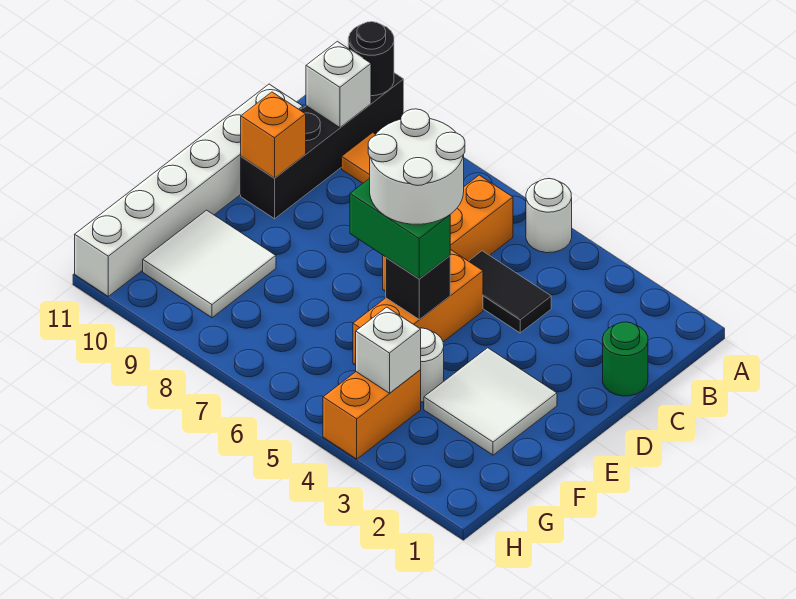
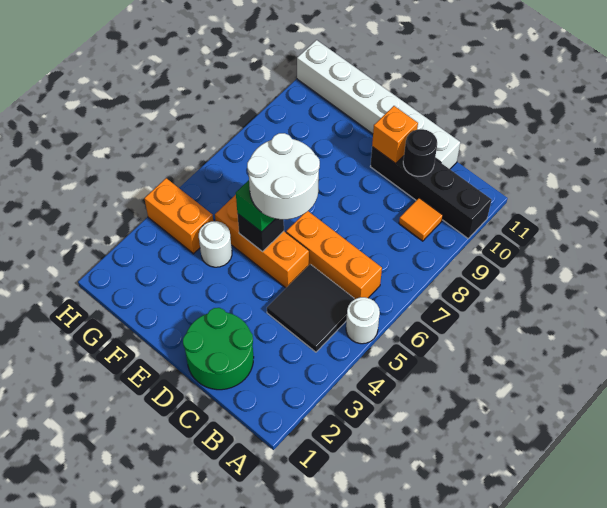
black 1x1 round brick [348,22,394,96] -> black 1x1 round brick moved to [403,129,437,176]
white 1x1 brick [306,41,371,127] -> none
green 1x1 round brick [603,322,648,396] -> green 2x2 round brick [183,308,254,390]
black 1x2 tile [469,251,551,333] -> black 2x2 tile [267,264,354,352]
white 2x2 tile [424,348,557,455] -> none
white 2x2 tile [143,210,276,318] -> none
white 1x1 brick [356,307,421,393] -> none

